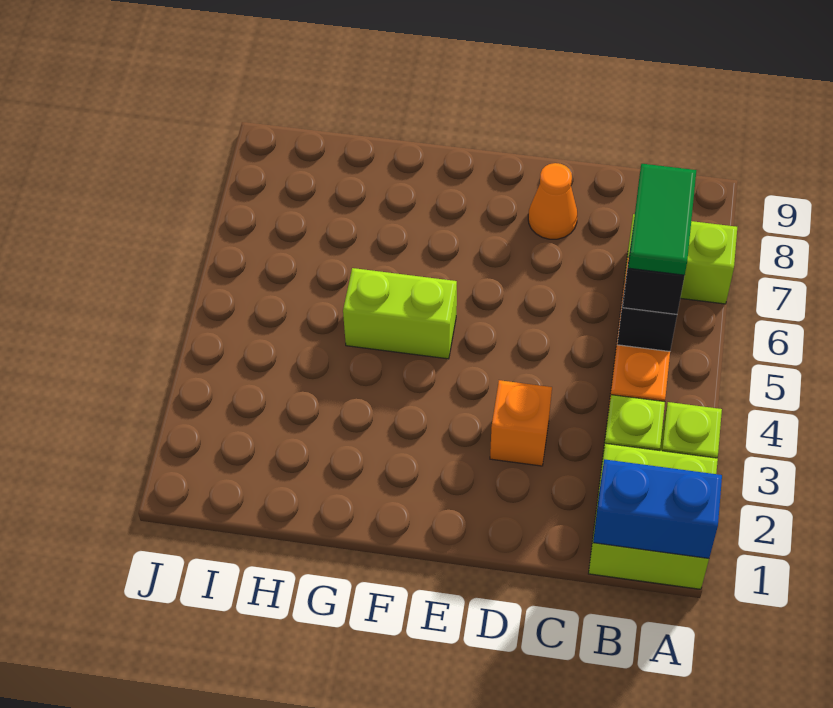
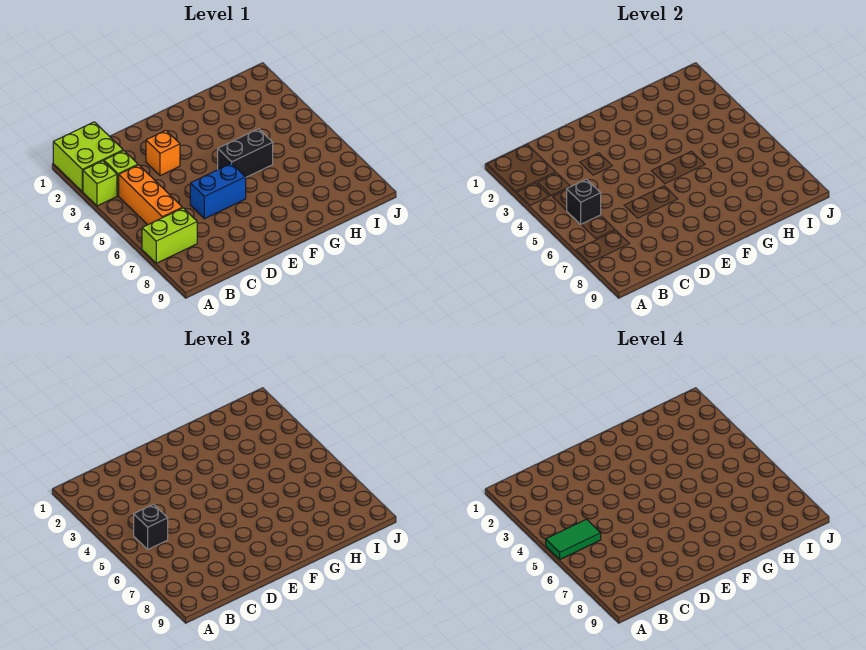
blue 1x2 brick [593,459,722,558] -> blue 1x2 brick moved to [190,163,246,219]
green 1x2 tile [628,164,697,275] -> green 1x2 tile turned to [546,519,601,559]
orange 1x1 cone [528,163,577,239] -> none
lime 1x2 brick [343,268,457,359] -> black 1x2 brick [218,129,273,177]

